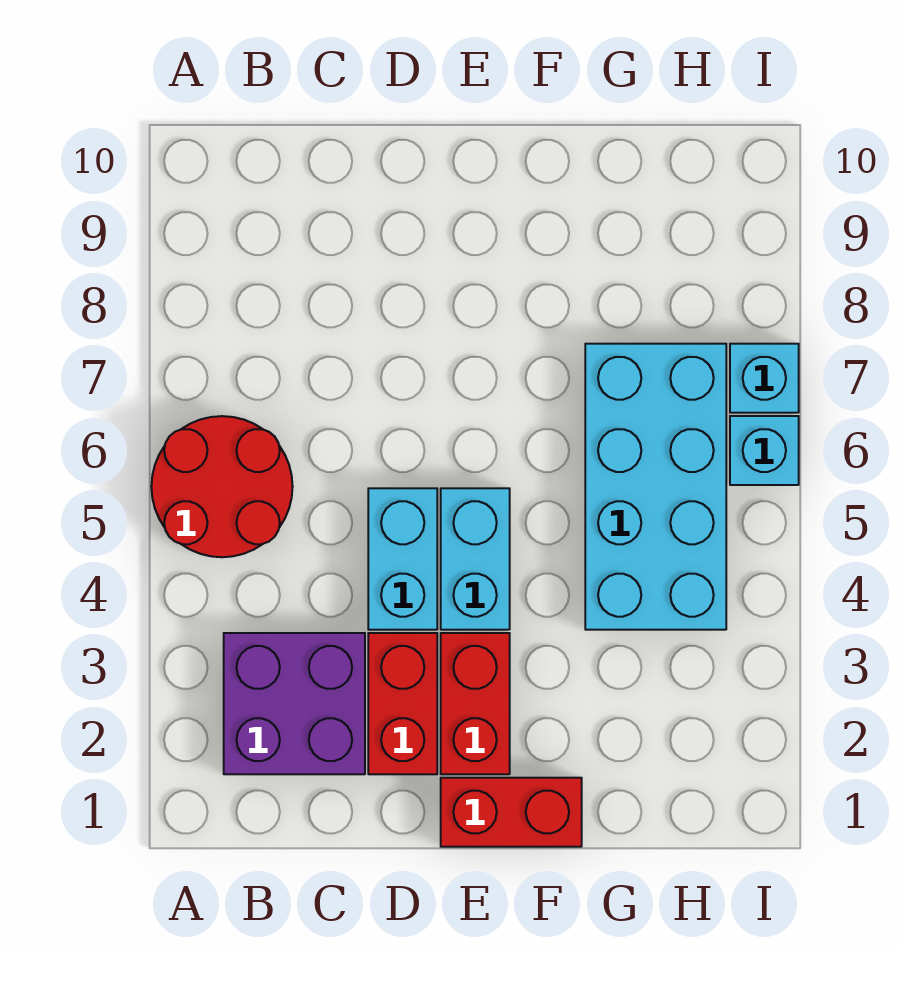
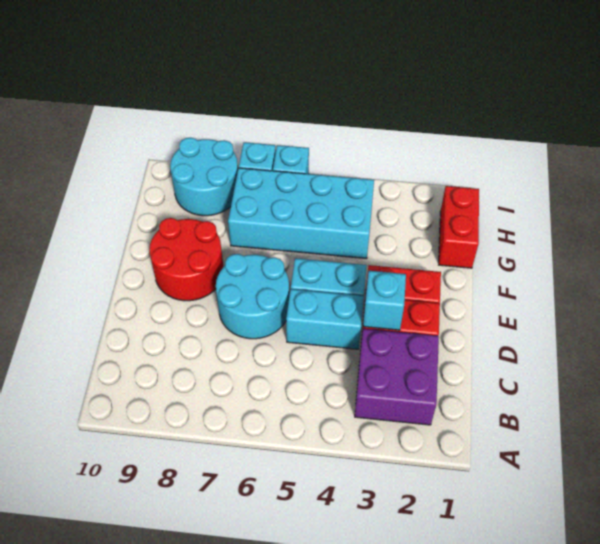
red 2x2 round brick [151,416,293,557] -> red 2x2 round brick moved to [149,218,223,301]
none -> cyan 1x1 brick [363,271,406,330]
none -> cyan 2x2 round brick [216,254,289,339]
red 1x2 brick [441,778,582,847] -> red 1x2 brick moved to [439,186,479,268]
none -> cyan 2x2 round brick [170,138,238,216]

